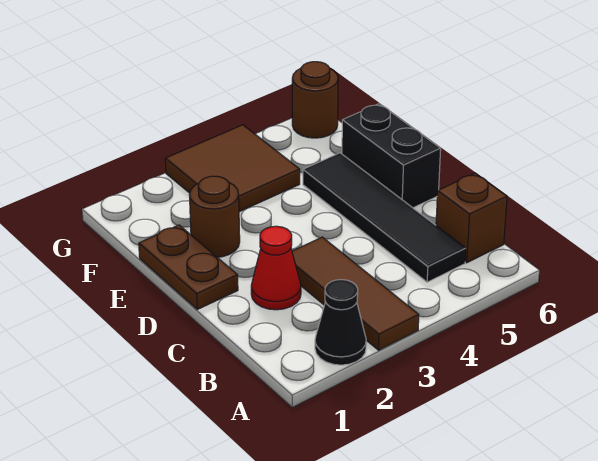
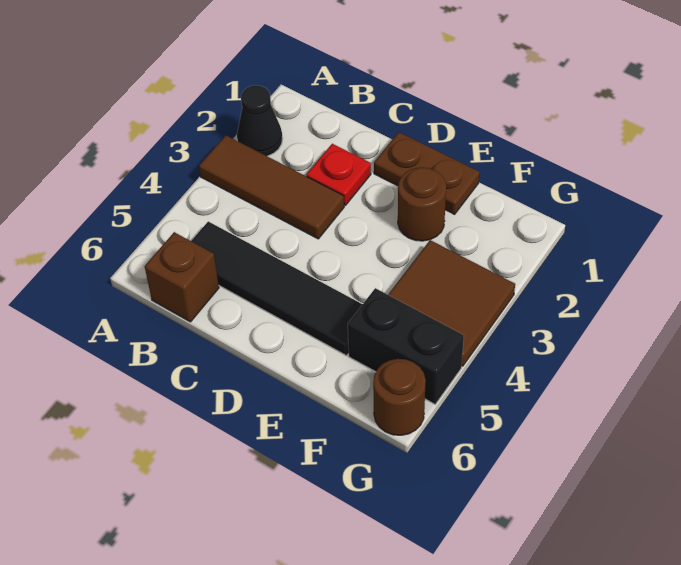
red 1x1 cone [251,226,301,310] -> red 1x1 plate [306,144,371,205]
black 1x2 brick [342,104,441,208] -> black 1x2 brick moved to [348,288,464,404]

